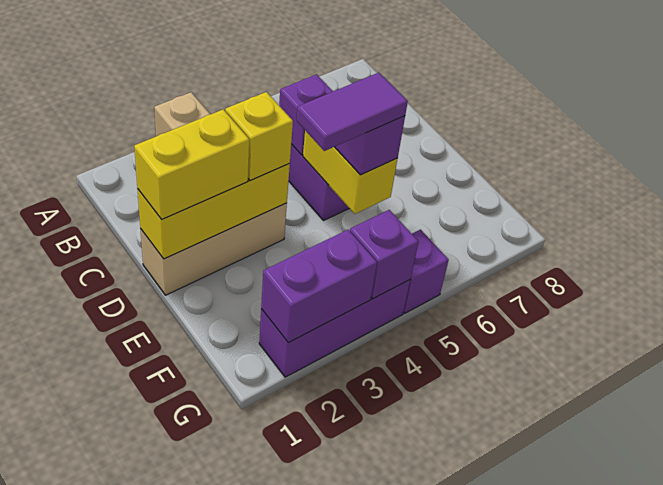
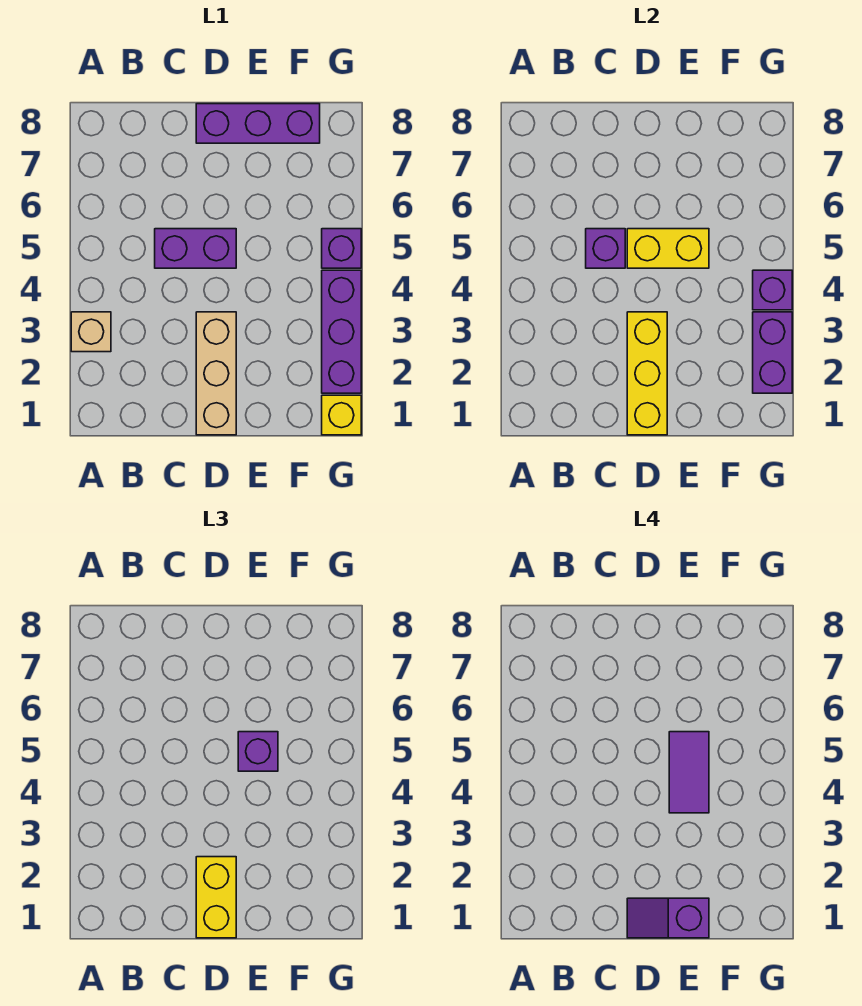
none -> purple 1x2 slope [627,898,709,938]
yellow 1x1 brick [225,92,293,181] -> yellow 1x1 brick moved to [322,395,361,435]
none -> purple 1x3 brick [196,104,320,143]

